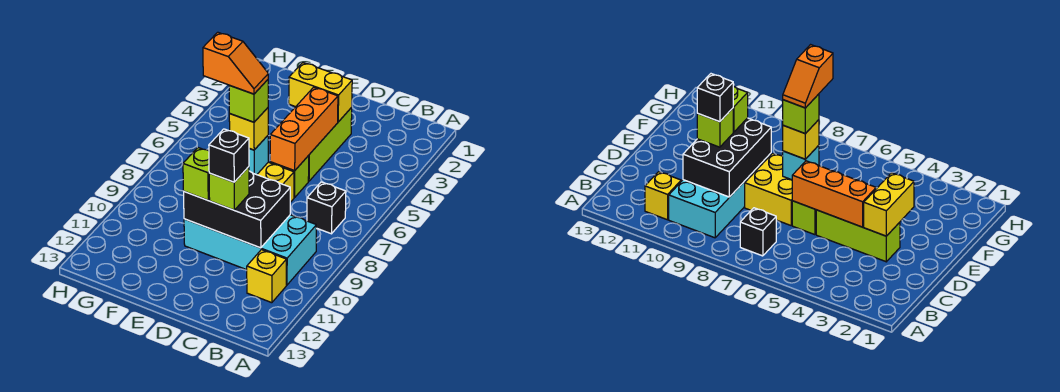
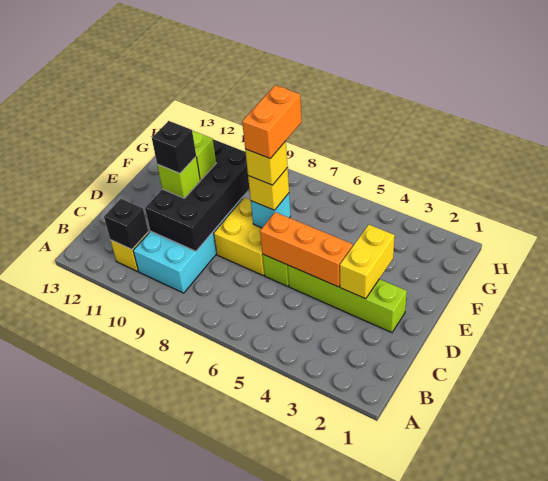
black 1x1 brick [307,182,346,234] -> black 1x1 brick moved to [104,199,148,250]
black 2x3 brick [184,171,290,248] -> black 2x4 brick [145,139,249,251]
lime 1x3 brick [308,108,352,181] -> lime 1x4 brick [288,265,407,333]
lime 1x1 brick [229,80,268,122] -> yellow 1x1 brick [245,141,288,185]
orange 1x2 slope [203,32,268,94] -> orange 1x2 brick [242,85,302,159]

